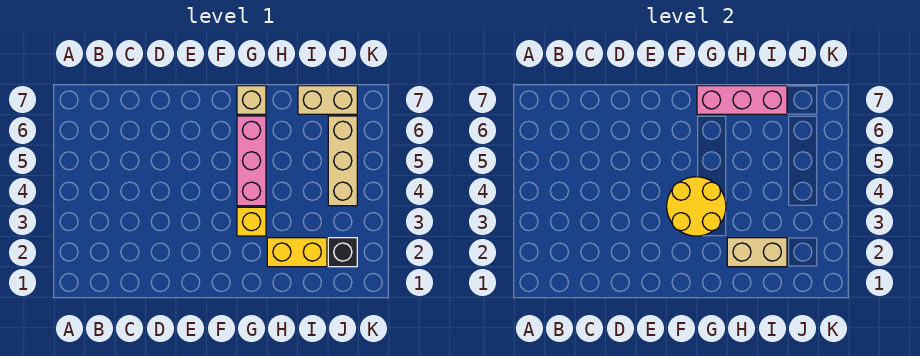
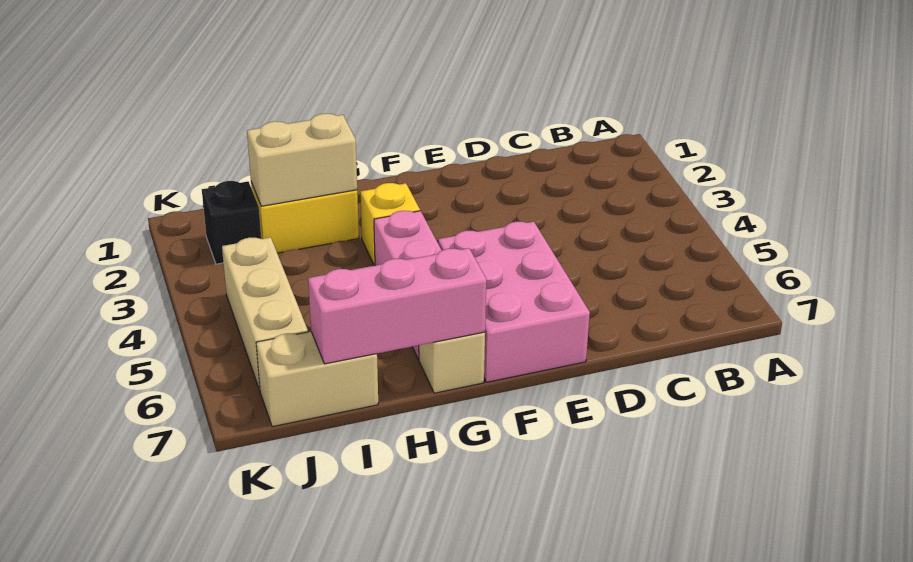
none -> pink 2x3 brick [438,222,590,382]
yellow 2x2 round brick [667,177,726,236] -> none

